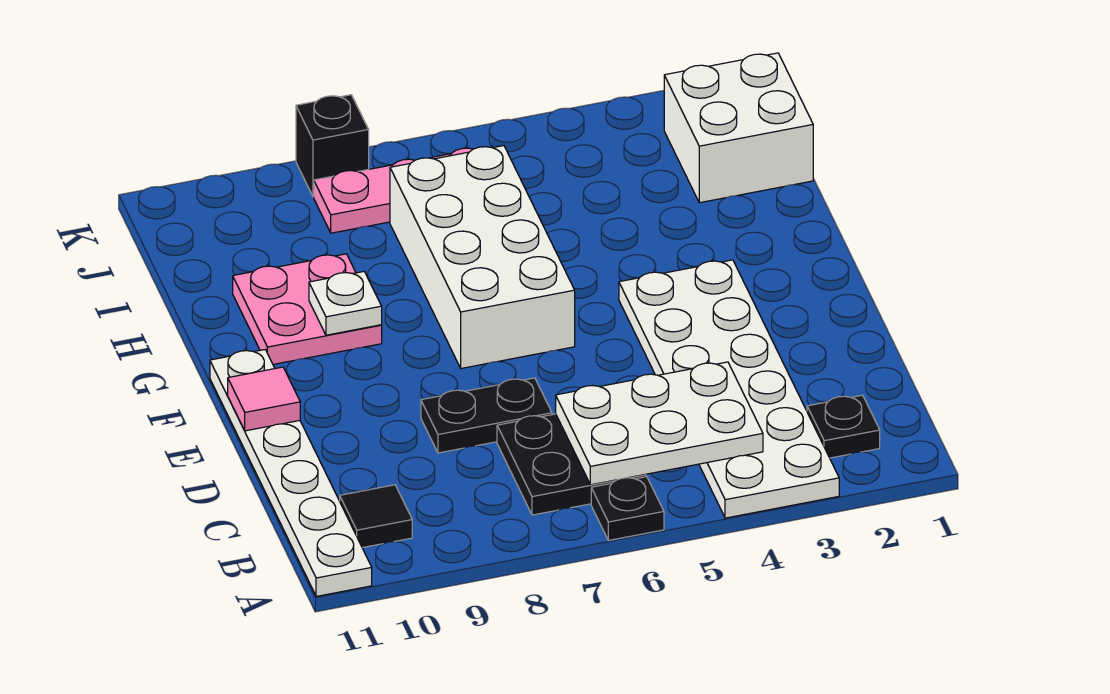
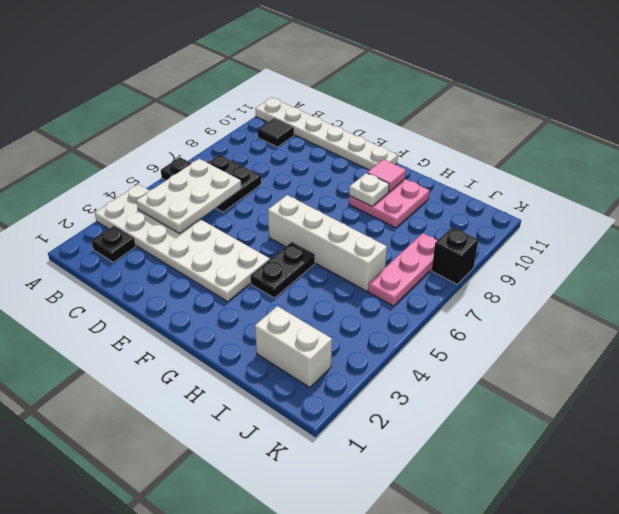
black 1x2 plate [421,378,552,453] -> black 1x2 plate moved to [250,242,315,298]
pink 1x1 tile [228,367,300,431] -> pink 1x1 tile moved to [367,159,406,192]
white 2x4 brick [390,146,575,368] -> white 1x4 brick [268,195,387,291]
white 2x2 brick [664,53,813,203] -> white 1x2 brick [255,306,332,387]

